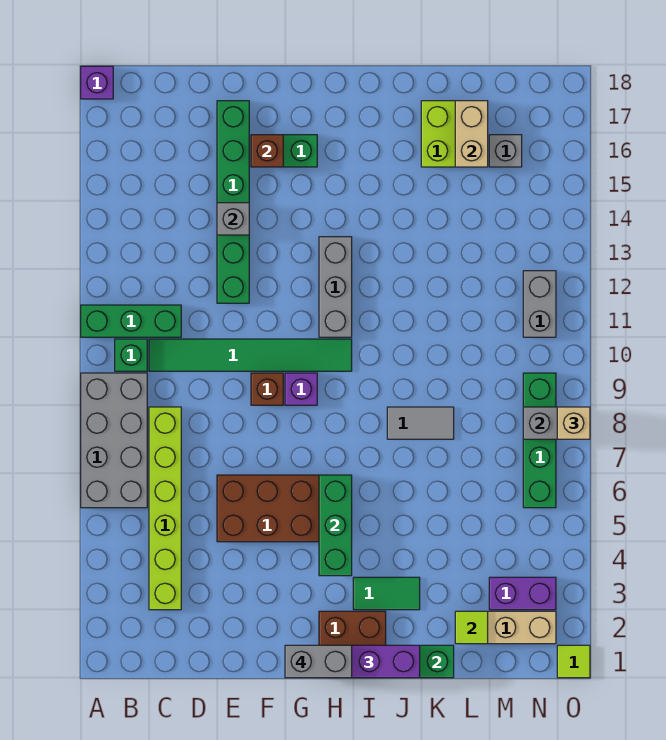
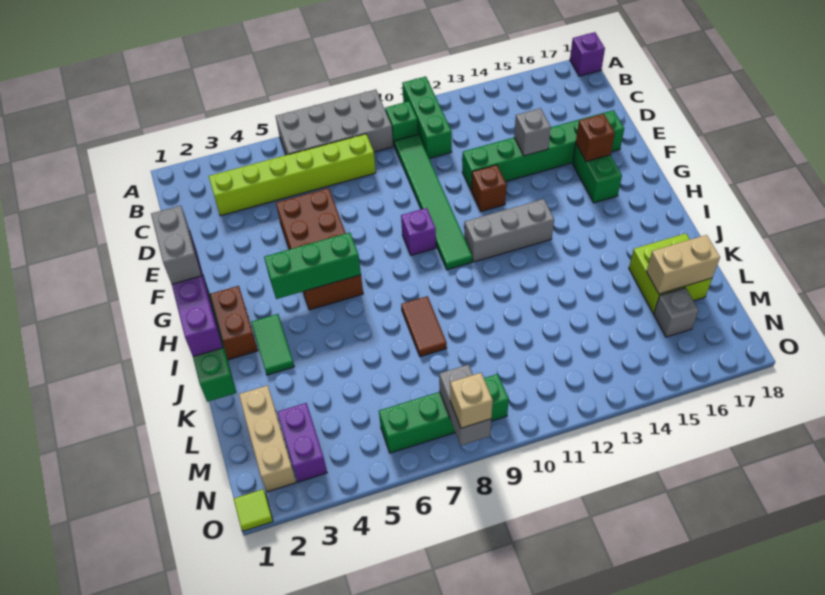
brown 1x1 brick [251,373,283,405] -> brown 1x1 brick moved to [472,165,507,212]
grey 1x2 tile [387,407,454,439] -> brown 1x2 tile [401,296,447,357]
lime 1x1 tile [455,611,488,644] -> none
grey 1x2 brick [523,271,556,337] -> none

